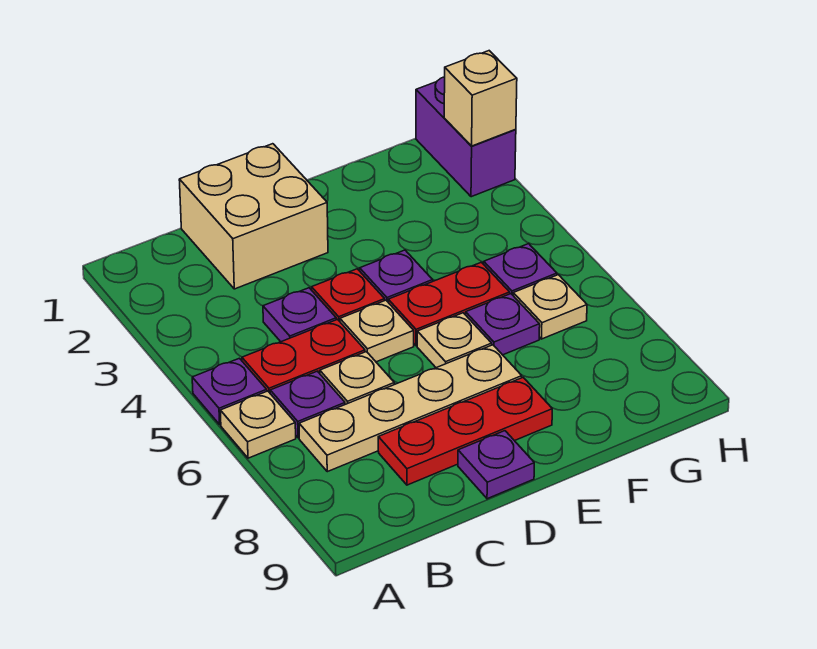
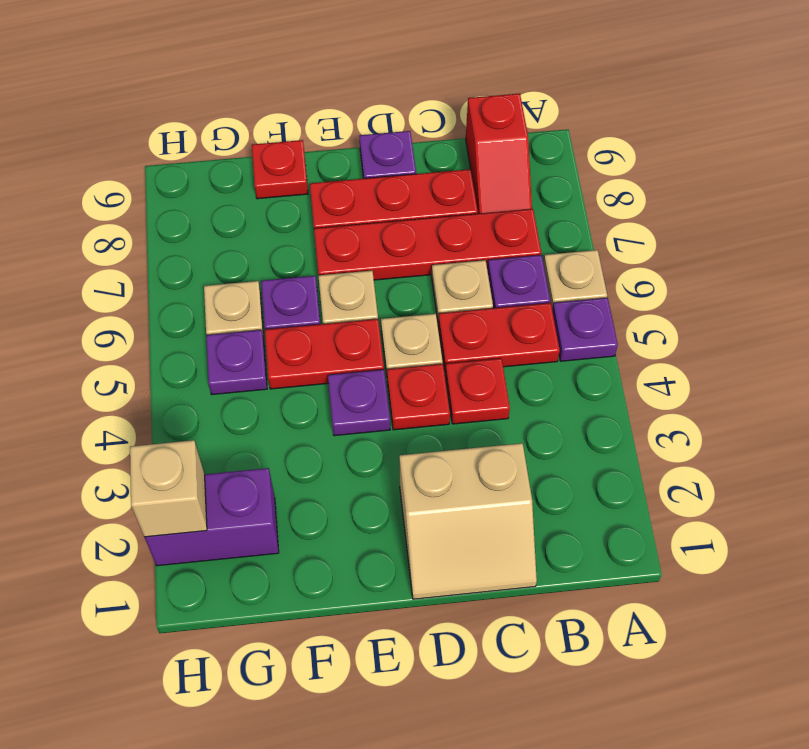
tan 1x4 plate [299,345,522,472] -> red 1x4 plate [314,209,541,280]
none -> red 1x2 slope [466,94,532,214]
tan 2x2 brick [179,144,328,289] -> tan 2x2 slope [399,443,537,599]
purple 1x1 plate [263,288,336,342] -> red 1x1 plate [445,359,510,424]
none -> red 1x1 plate [252,140,308,199]
purple 1x2 brick [416,77,516,197] -> purple 1x2 brick turned to [144,468,279,566]

